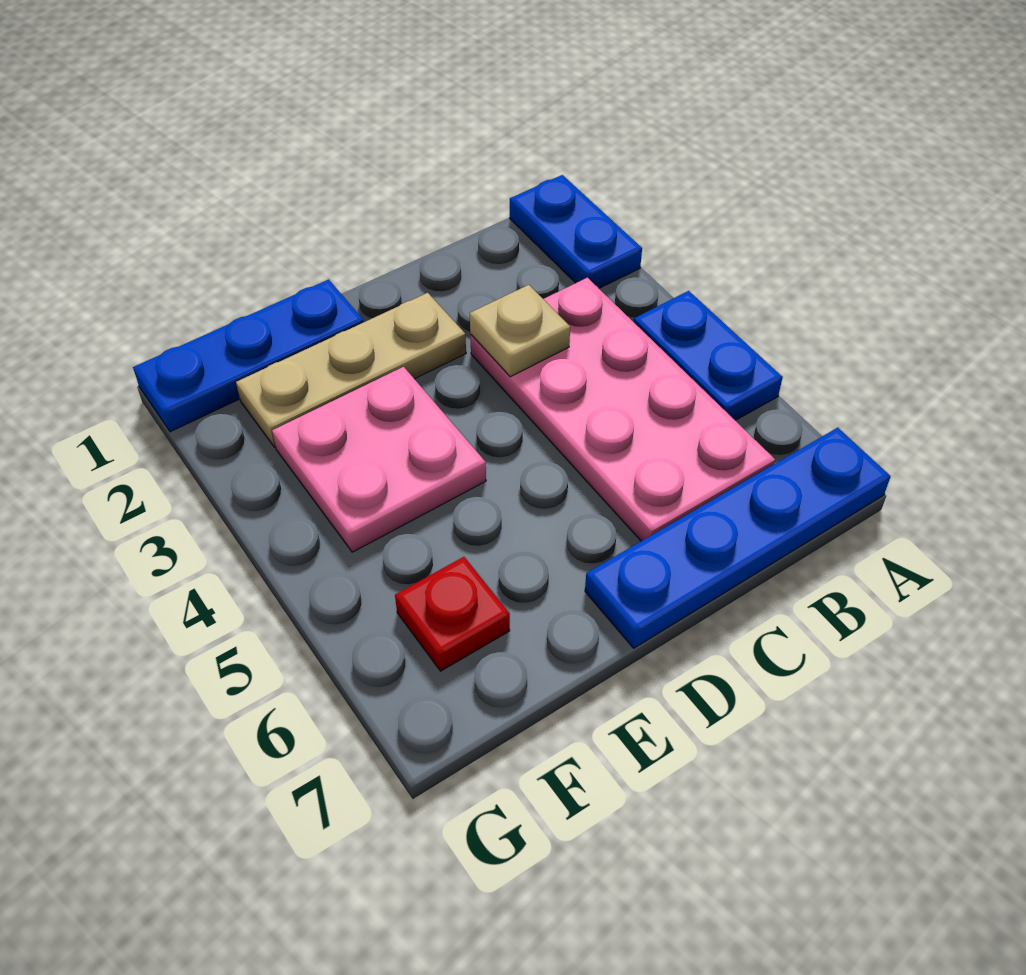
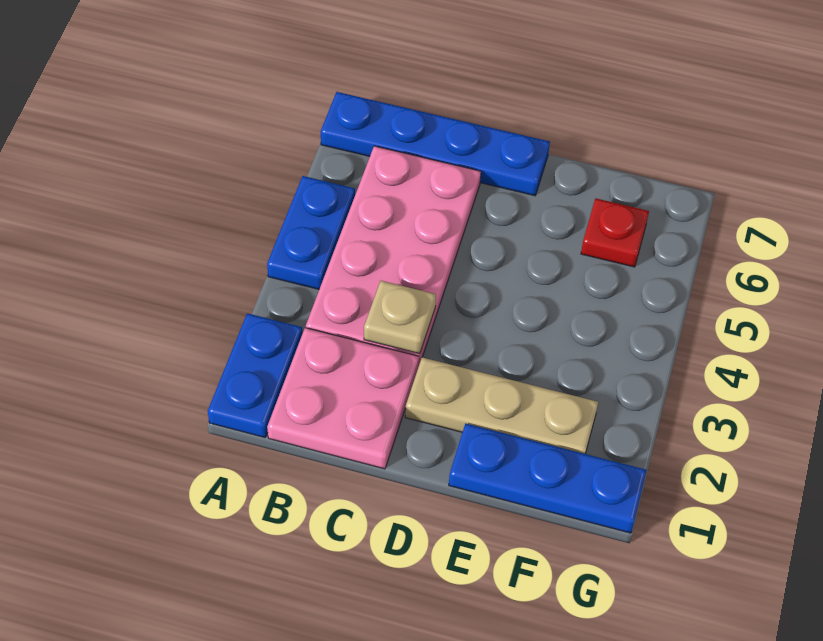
pink 2x2 plate [272,367,486,552] -> pink 2x2 plate moved to [267,328,419,469]

